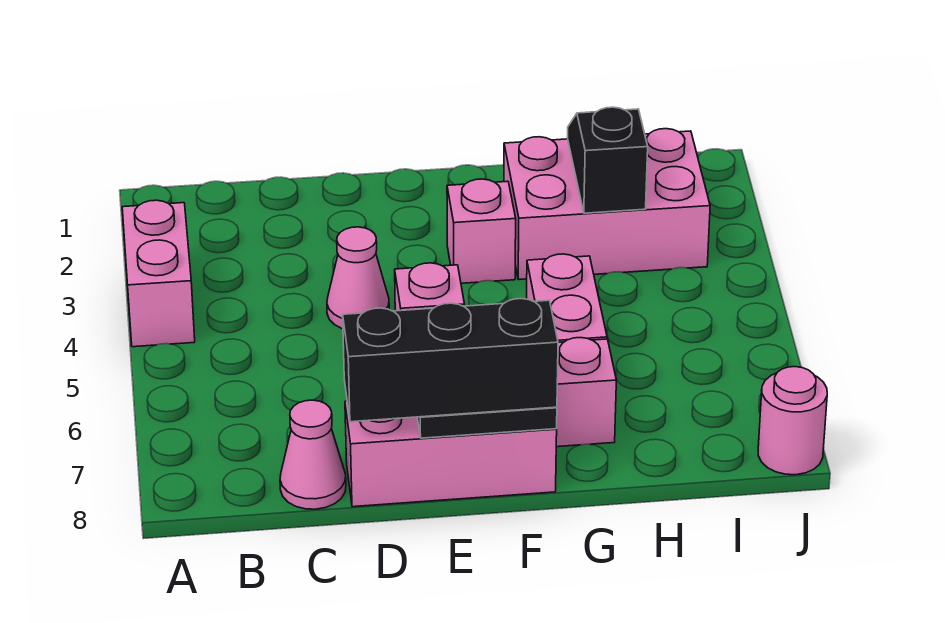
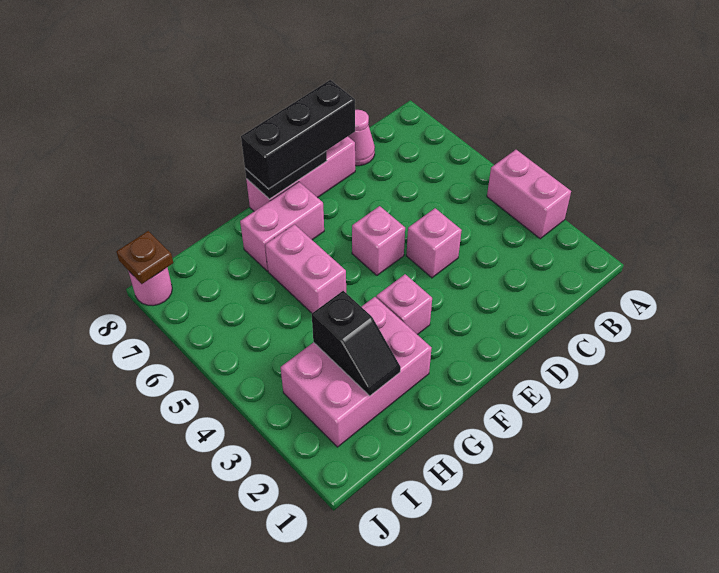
pink 1x1 cone [327,227,389,329] -> pink 1x1 brick [406,208,462,278]
none -> brown 1x1 plate [116,231,173,284]

